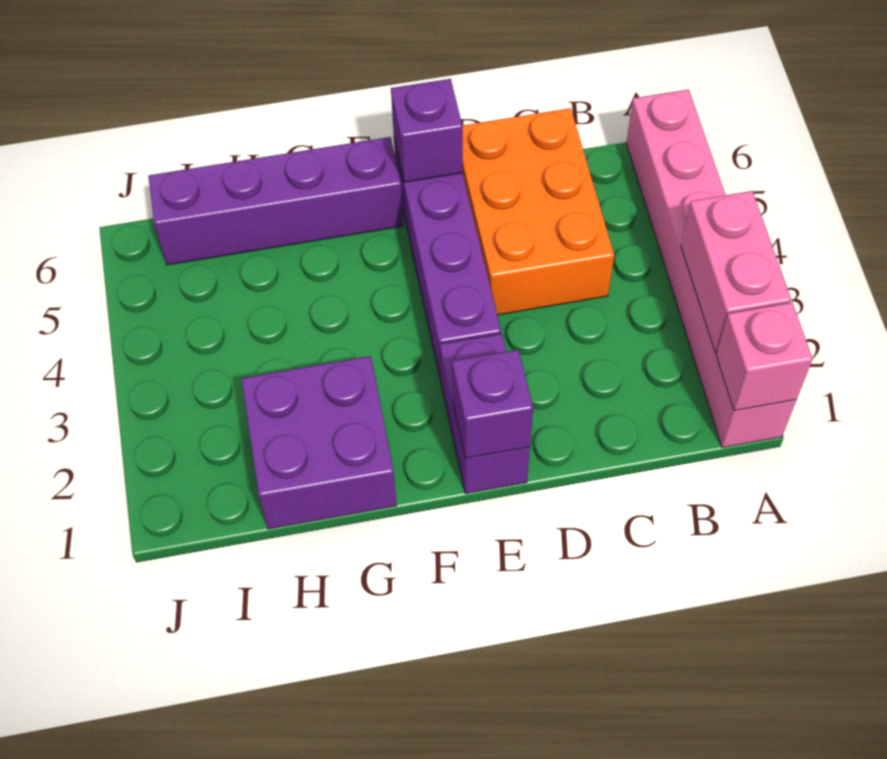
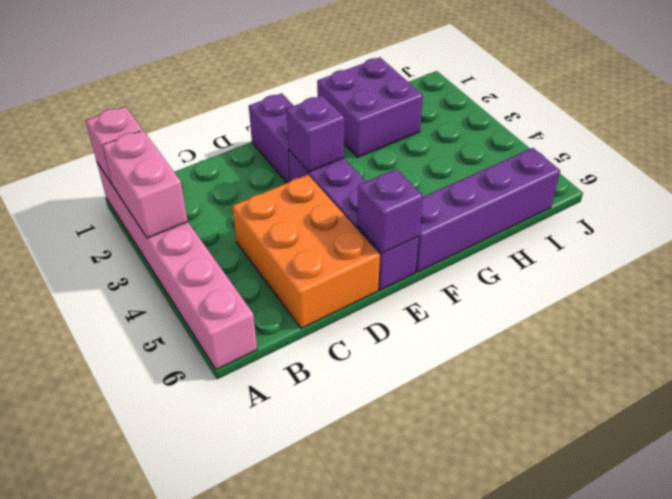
purple 1x1 brick [452,350,533,458] -> purple 1x1 brick moved to [286,96,344,172]

